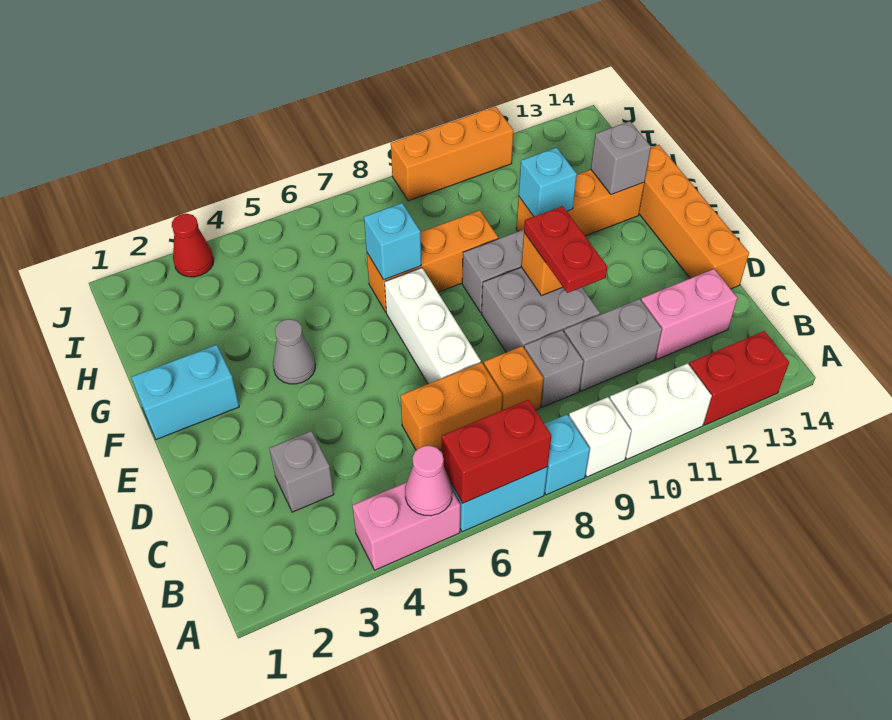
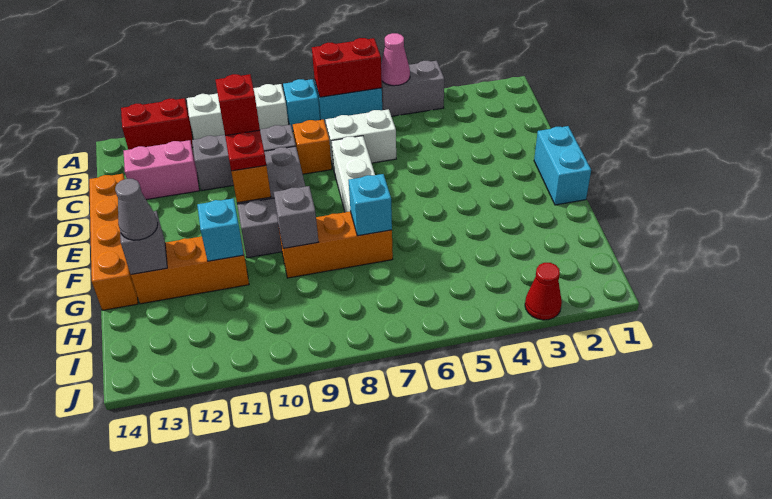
pink 1x2 brick [352,482,460,570] -> grey 1x2 brick [382,61,444,116]
grey 1x1 brick [269,431,334,512] -> grey 1x1 brick moved to [274,186,318,248]
orange 1x2 brick [401,362,502,450] -> white 1x2 brick [325,109,396,169]
none -> red 1x1 brick [216,74,260,136]
cyan 1x2 brick [132,345,239,440] -> cyan 1x2 brick turned to [534,126,591,205]
grey 1x1 cone [273,319,316,384] -> grey 1x1 cone moved to [115,179,158,240]
orange 1x3 brick [391,107,513,201] -> none

